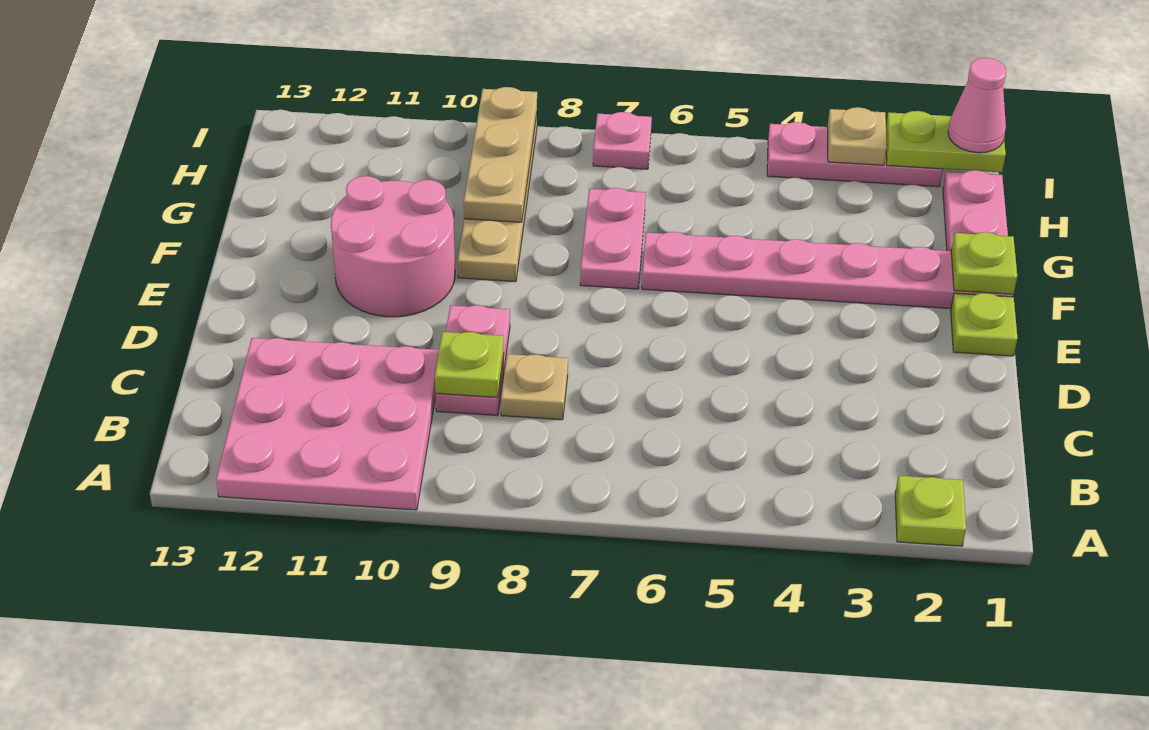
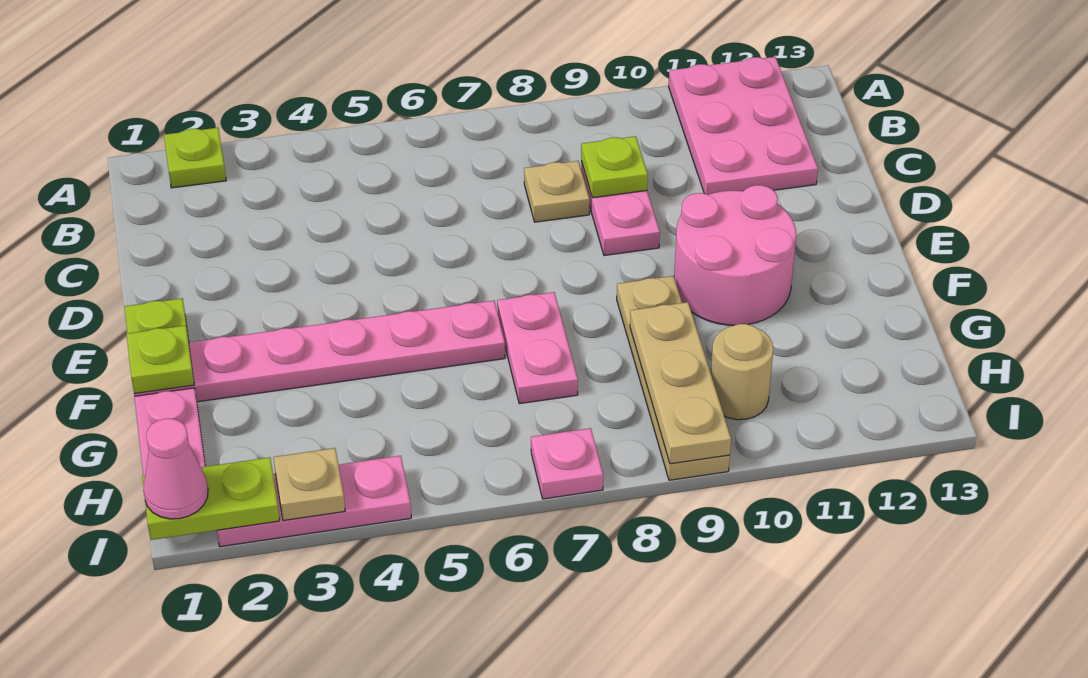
pink 3x3 plate [216,338,439,510] -> pink 2x3 plate [669,57,818,195]
none -> tan 1x1 round brick [711,324,773,420]

